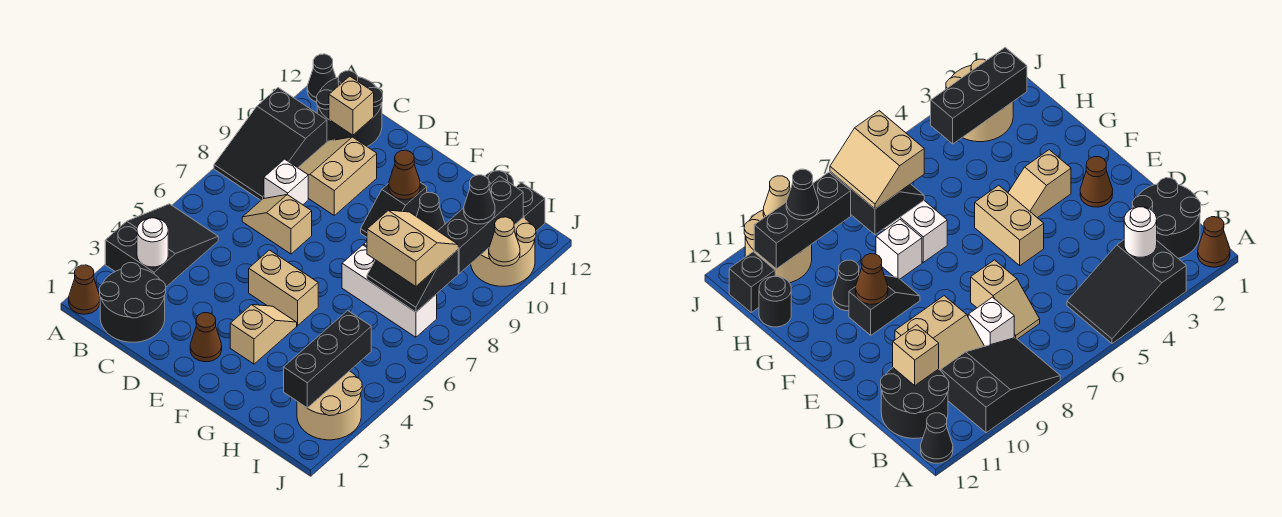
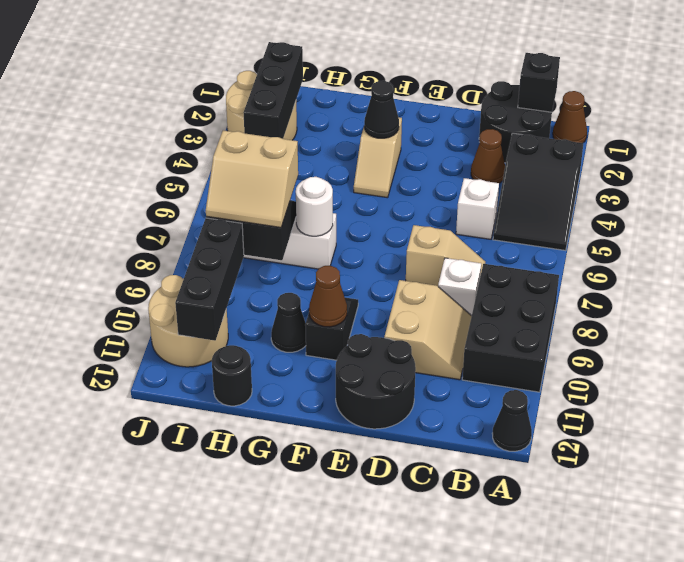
black 2x3 slope [214,88,327,200] -> black 2x3 brick [462,264,559,392]
white 1x1 round brick [137,218,168,267] -> white 1x1 round brick moved to [296,177,333,236]
black 2x2 round brick [317,71,383,146] -> black 2x2 round brick moved to [336,334,416,429]
tan 1x1 brick [329,76,374,135] -> none
brown 1x1 cone [190,313,222,362] -> brown 1x1 cone moved to [471,129,505,183]
tan 1x2 brick [249,250,318,326] -> none
white 1x1 brick [876,220,922,279] -> white 1x1 brick moved to [456,178,499,239]
black 1x1 cone [464,175,495,224] -> black 1x1 cone moved to [364,81,399,138]
black 1x1 brick [517,182,545,231] -> black 1x1 brick moved to [518,53,560,112]
tan 1x1 cone [489,217,520,266] -> none

